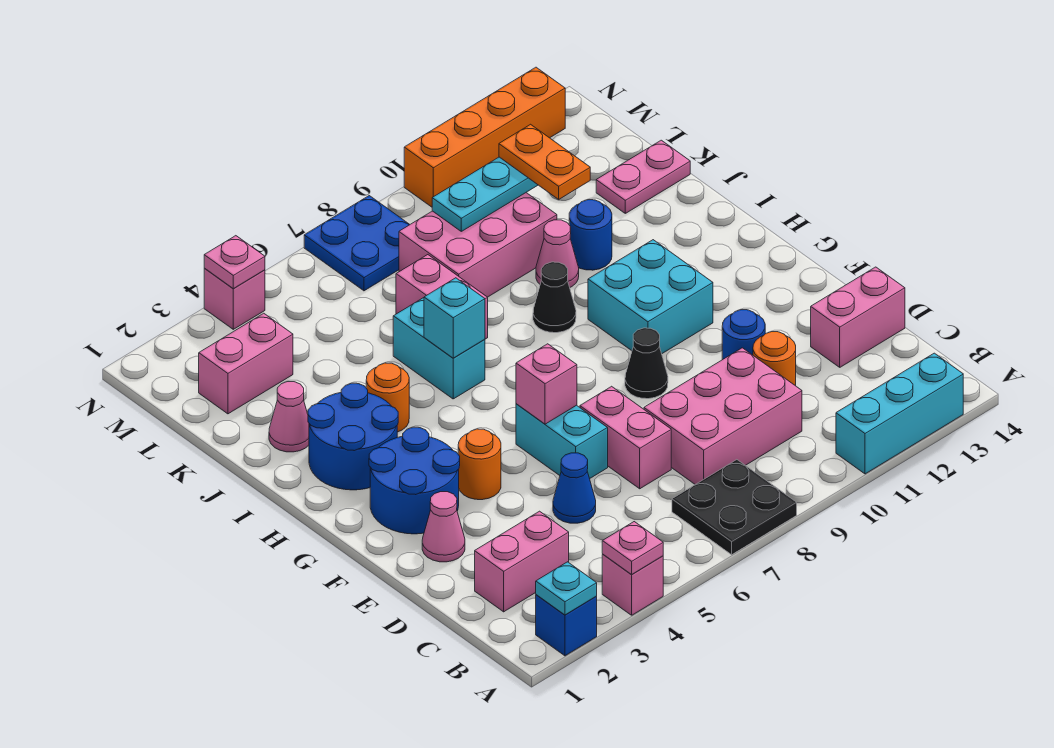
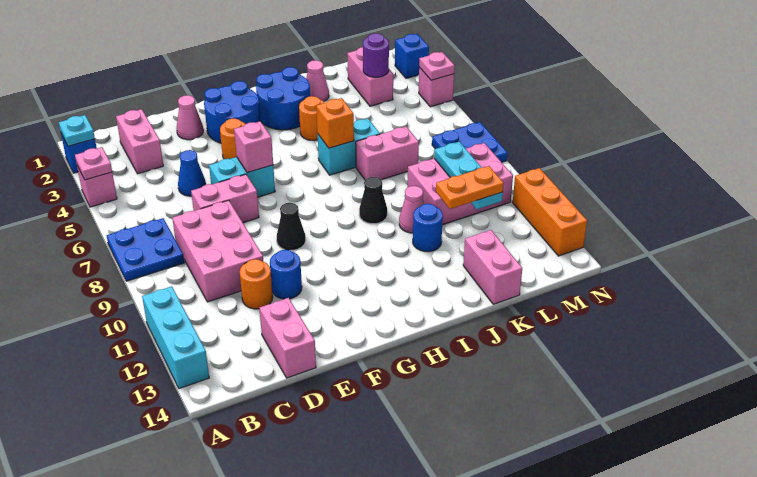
black 2x2 plate [672,460,797,555] -> blue 2x2 plate [107,218,184,281]
cyan 2x2 brick [588,240,713,353] -> none
cyan 1x1 brick [424,278,485,358] -> orange 1x1 brick [316,98,354,148]
pink 2x3 brick [399,193,557,297] -> pink 2x3 brick turned to [407,143,513,225]
pink 1x2 plate [596,140,690,213] -> pink 1x2 brick [463,230,522,304]
none -> purple 1x1 round brick [363,33,389,77]
none -> blue 1x1 brick [395,34,429,78]
orange 1x4 brick [404,67,565,207] -> orange 1x3 brick [513,168,587,256]

